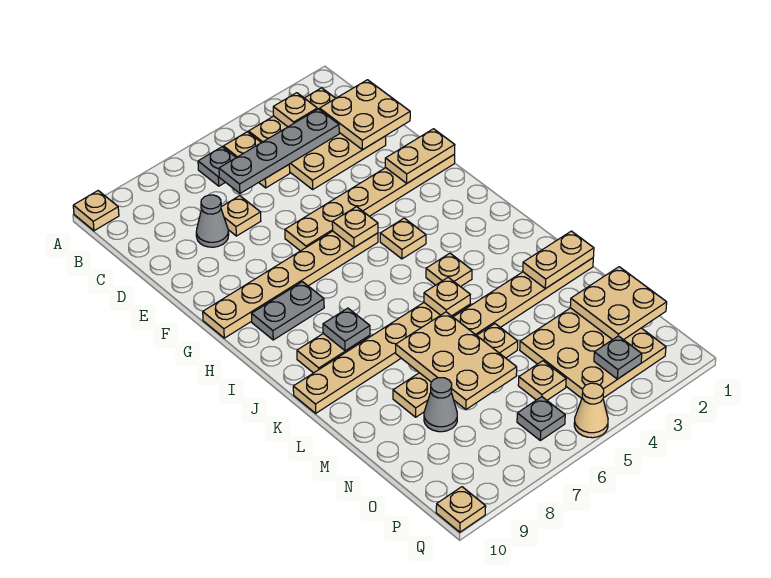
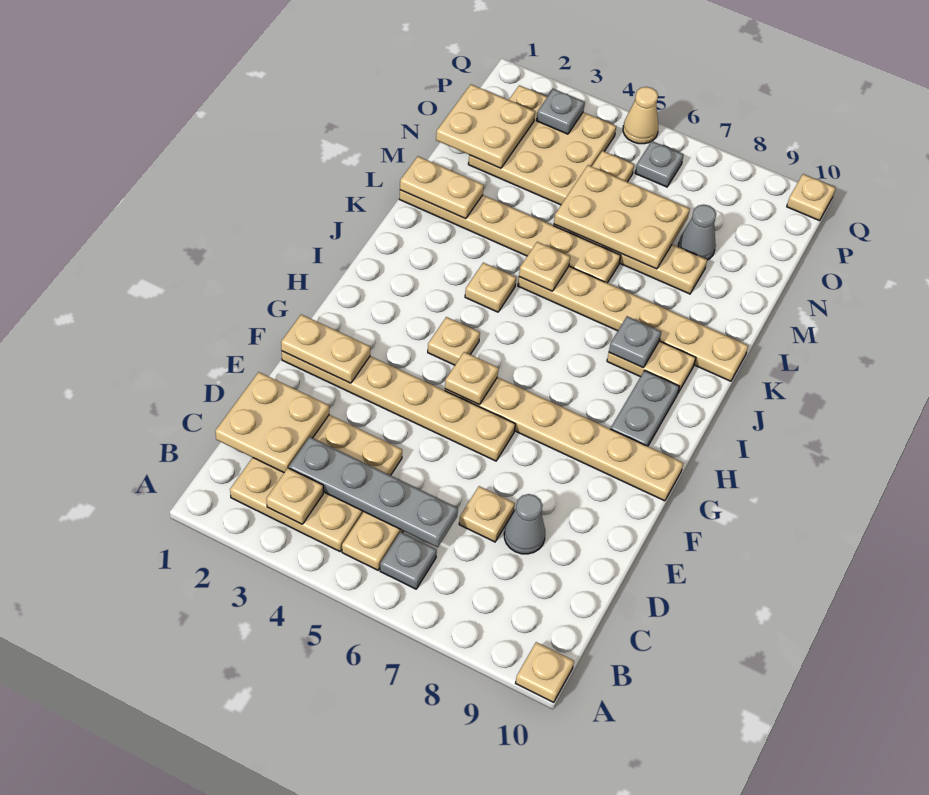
grey 1x2 plate [252,282,324,340] -> grey 1x2 plate turned to [611,370,679,446]
tan 2x3 plate [396,312,517,410] -> tan 2x3 plate turned to [554,165,690,269]

